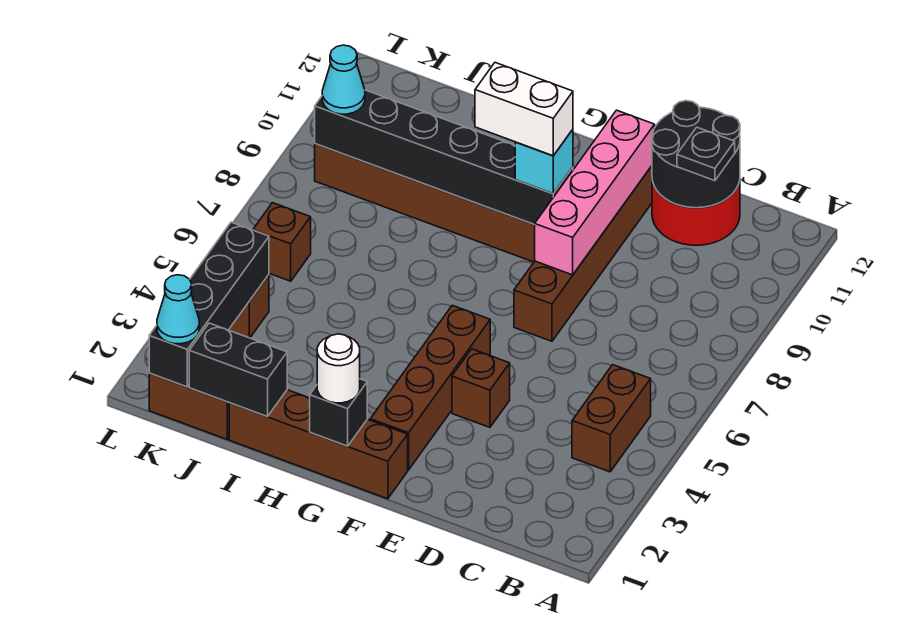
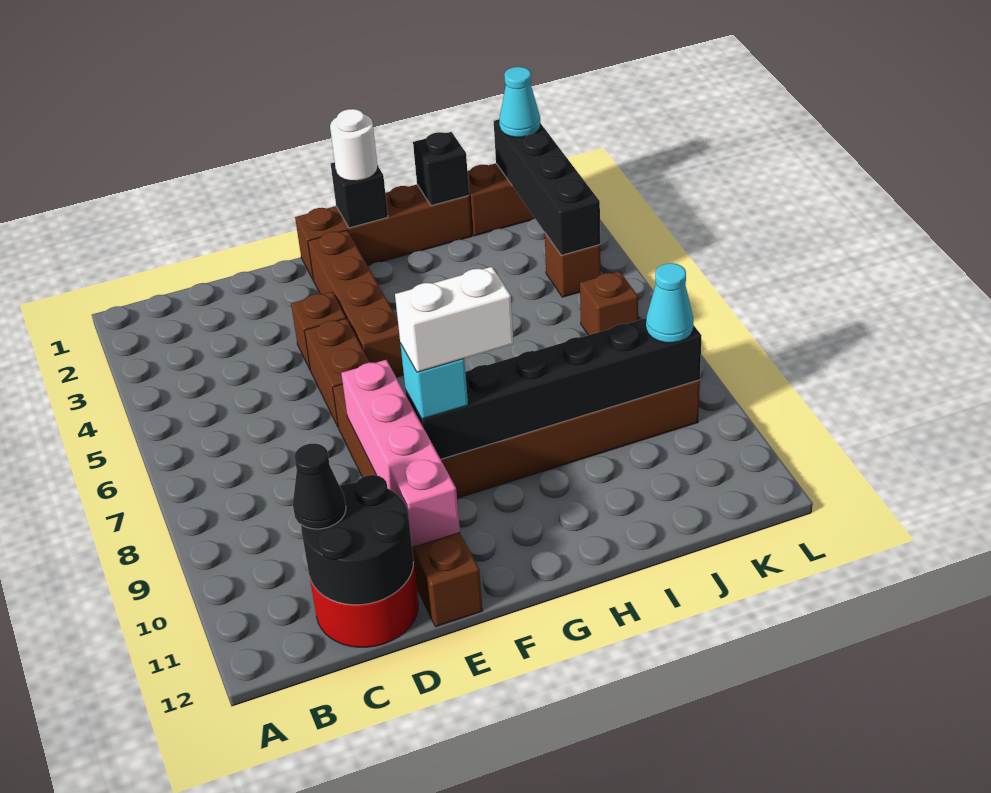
brown 1x2 brick [572,365,651,472] -> brown 1x2 brick moved to [304,319,370,426]
black 1x1 plate [677,127,735,181] -> black 1x1 cone [293,444,346,529]
black 1x2 brick [189,323,287,417] -> black 1x1 brick [413,132,469,206]

